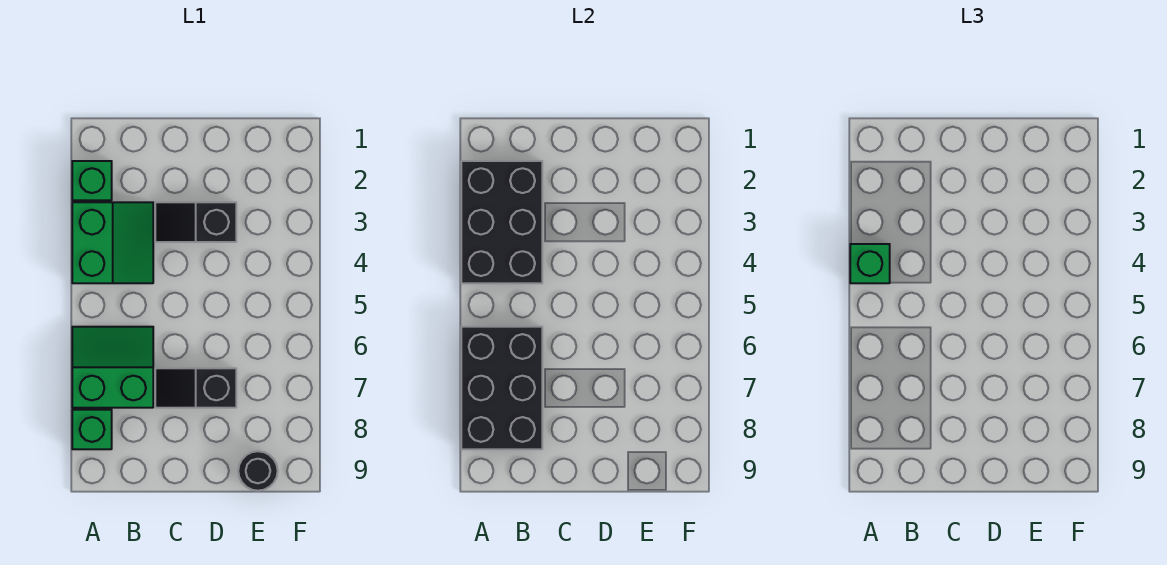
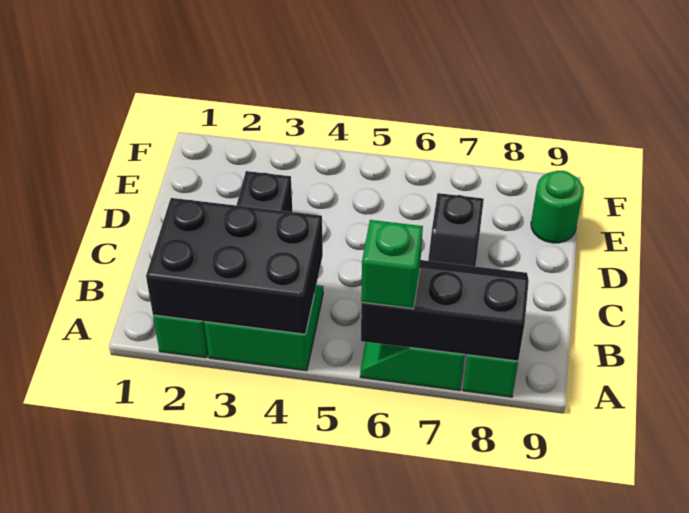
green 1x1 brick [850,244,890,283] -> green 1x1 brick moved to [361,220,423,309]
black 2x3 brick [461,327,542,449] -> black 2x3 slope [361,260,529,361]
black 1x1 round brick [238,451,278,491] -> green 1x1 round brick [531,171,583,243]

